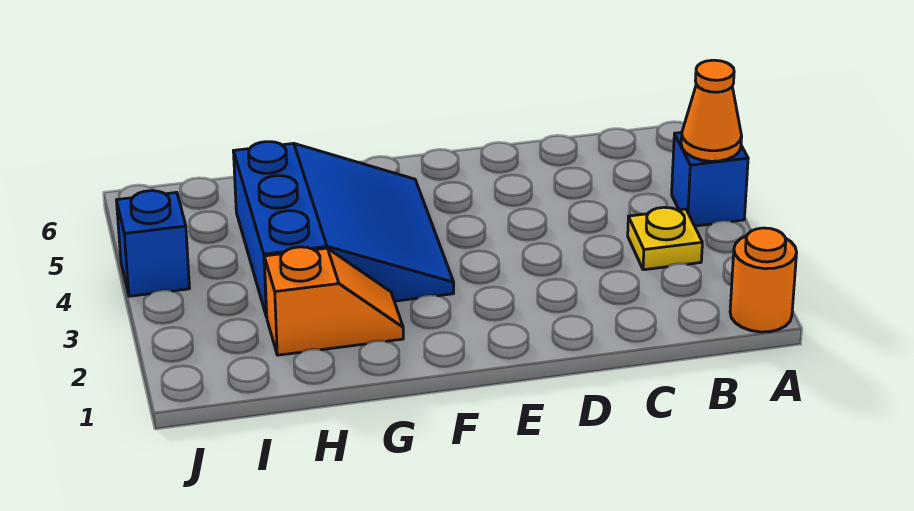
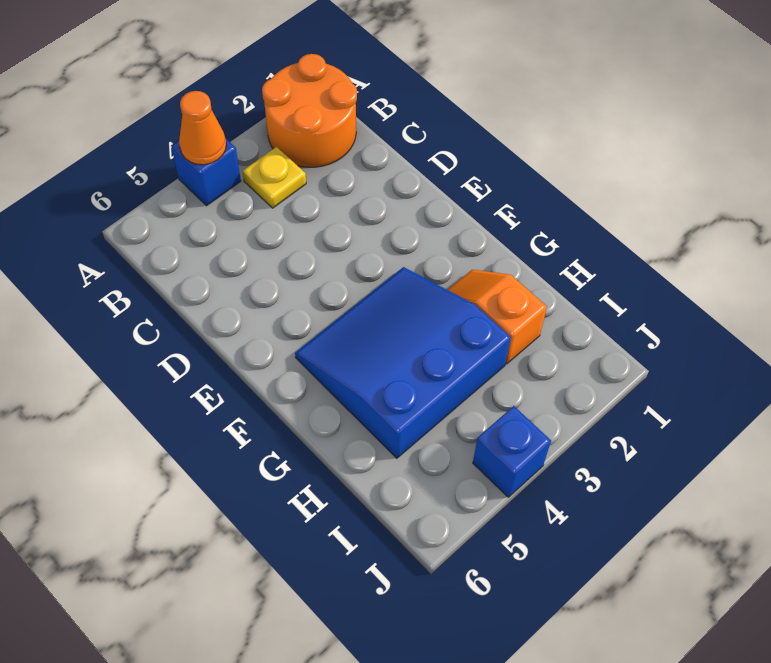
orange 1x1 round brick [730,228,797,332] -> orange 2x2 round brick [262,54,357,167]

